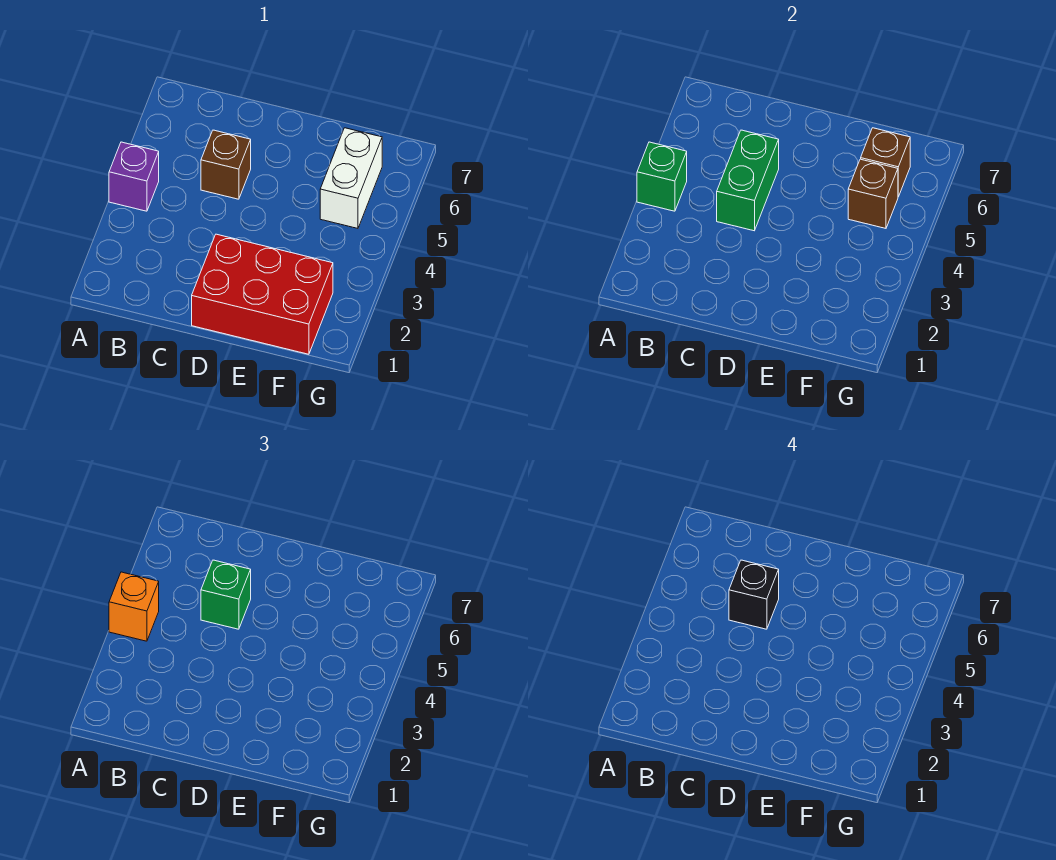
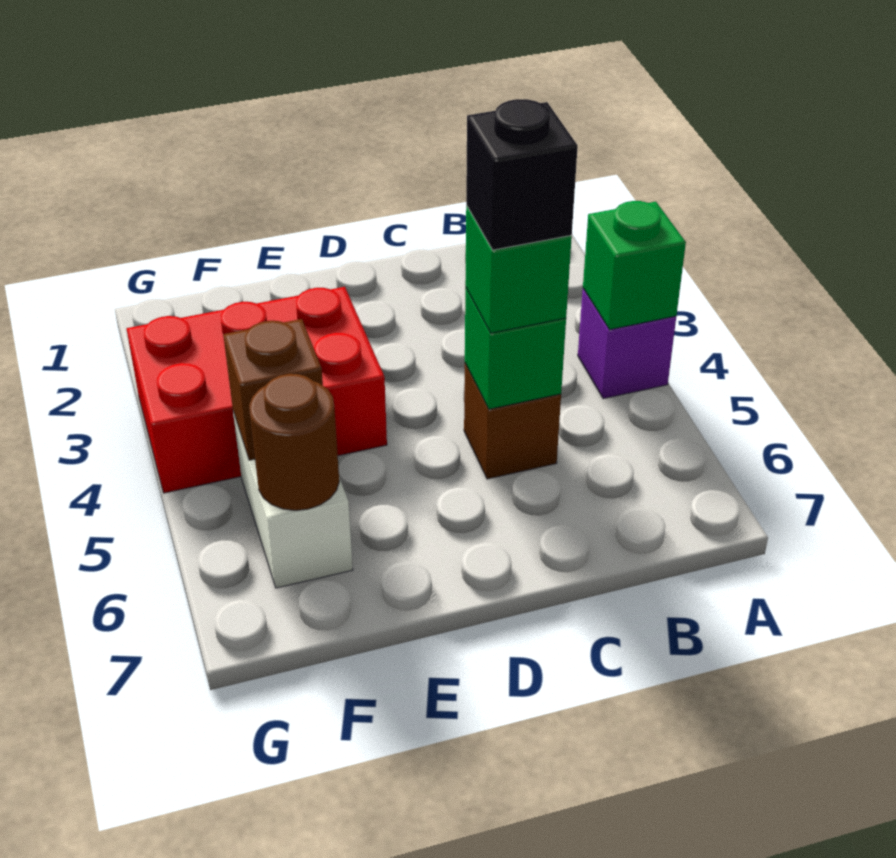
orange 1x1 brick [109,572,159,641] -> none
green 1x2 brick [717,130,779,231] -> green 1x1 brick [465,288,566,409]
red 2x3 brick [192,234,333,354] -> red 2x3 brick moved to [126,287,387,493]
brown 1x1 brick [861,128,910,197] -> brown 1x1 round brick [249,374,339,510]

